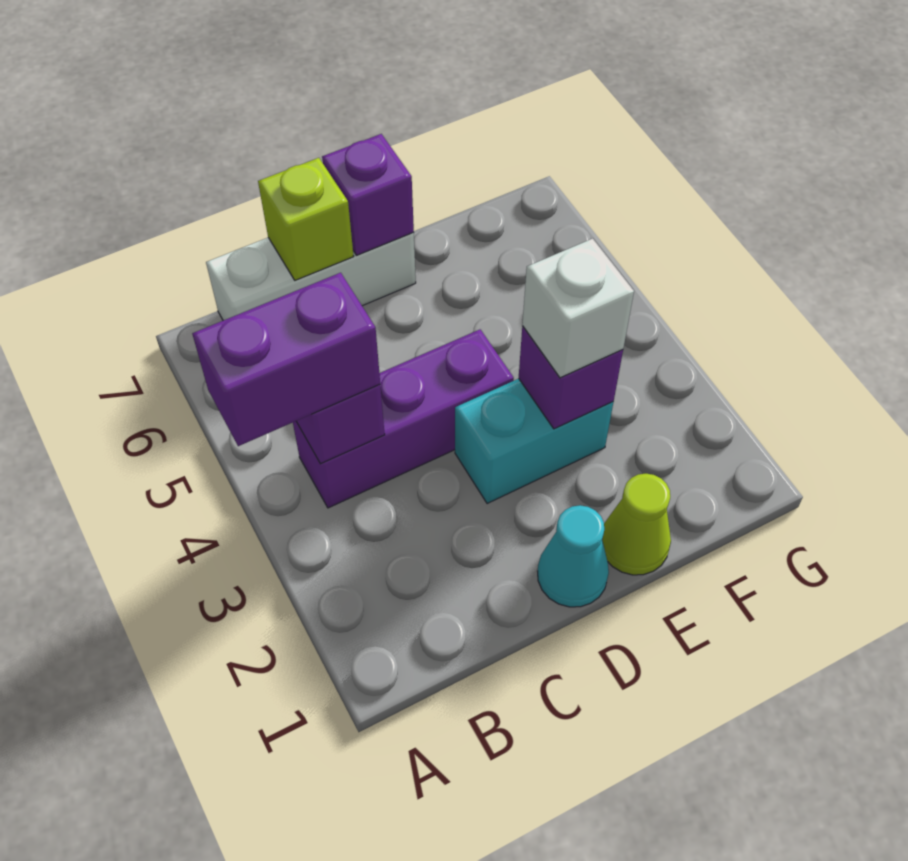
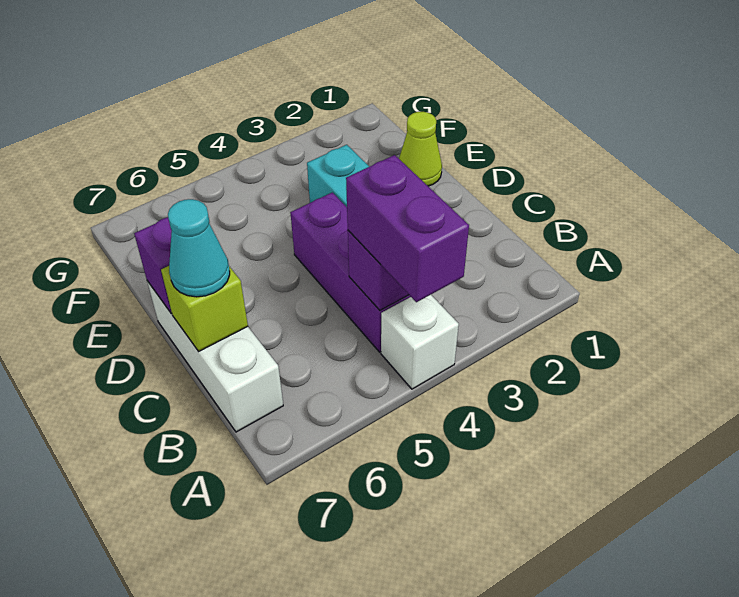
cyan 1x1 cone [538,505,609,607] -> cyan 1x1 cone moved to [168,199,230,297]
purple 1x1 brick [519,326,623,429] -> none
white 1x1 brick [522,239,634,378] -> white 1x1 brick moved to [381,295,459,389]

